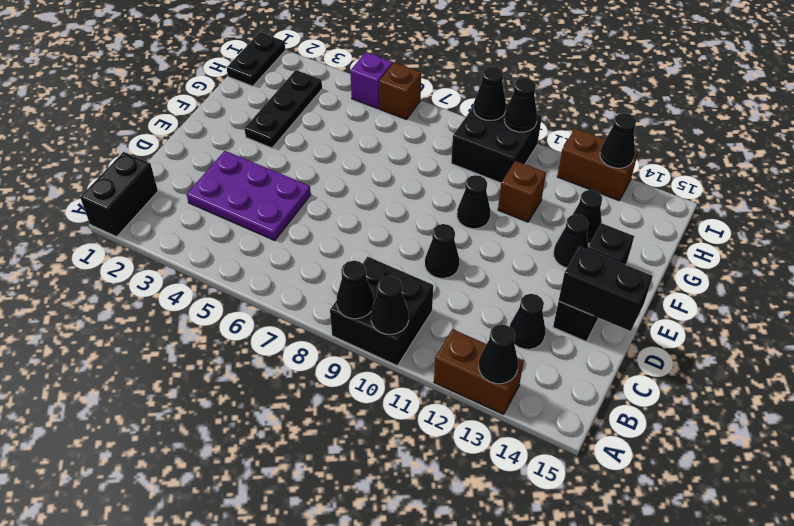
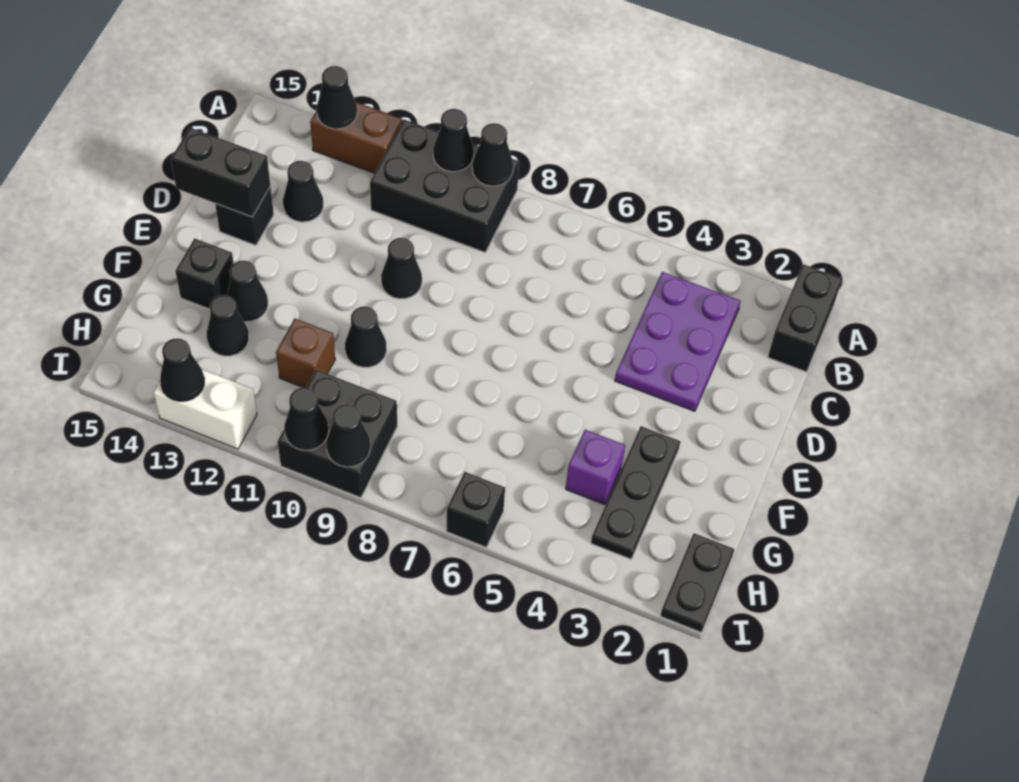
black 2x2 brick [330,257,433,366] -> black 2x3 brick [370,120,519,252]
purple 2x3 plate [187,151,311,240] -> purple 2x3 plate turned to [615,272,741,411]
purple 1x1 brick [350,52,393,109] -> purple 1x1 brick moved to [566,430,625,505]
brown 1x1 brick [379,62,421,119] -> black 1x1 brick [446,472,505,547]
brown 1x2 brick [557,128,638,201] -> white 1x2 brick [154,369,257,449]

